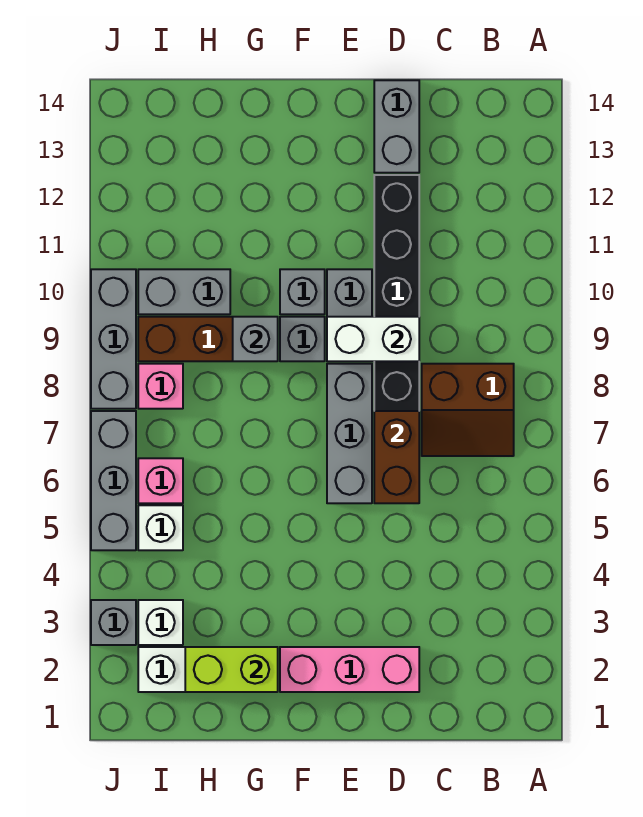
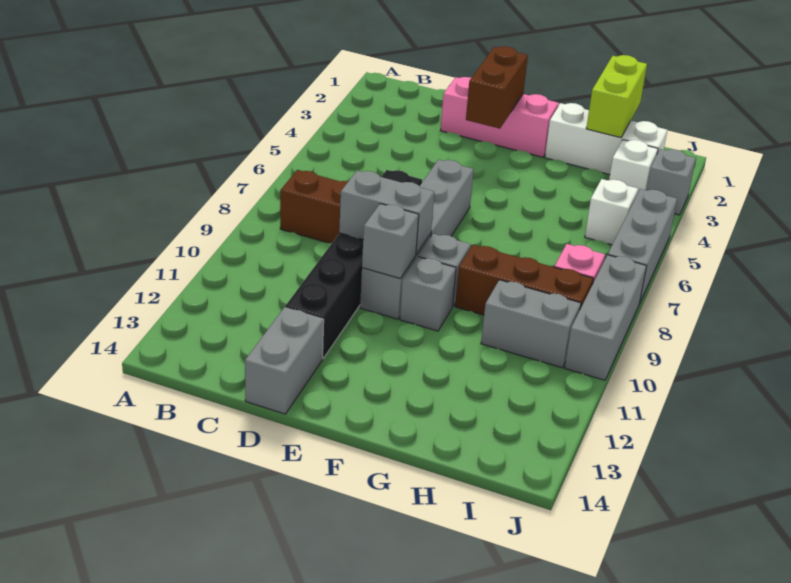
brown 1x2 brick [374,411,419,503] -> brown 1x2 brick moved to [466,46,528,129]
white 1x2 brick [327,317,419,361] -> grey 1x2 brick [339,171,434,255]
lime 1x2 brick [185,647,278,692] -> lime 1x2 brick turned to [586,55,647,138]
grey 1x1 brick [233,317,278,361] -> grey 1x1 brick moved to [362,204,419,279]
pink 1x1 brick [138,458,183,503] -> none

